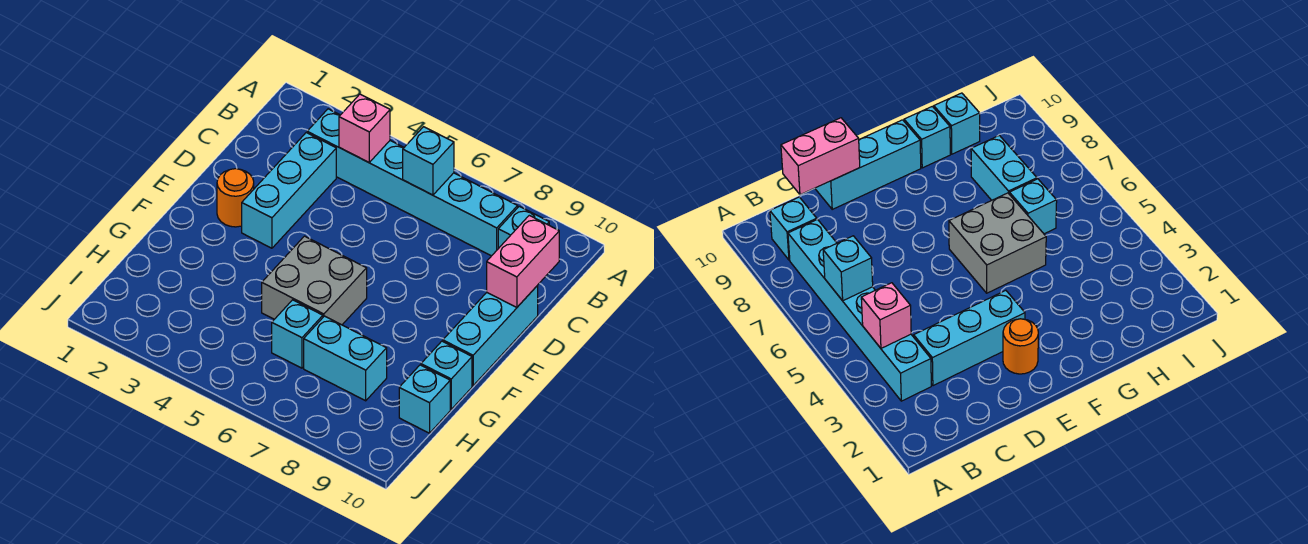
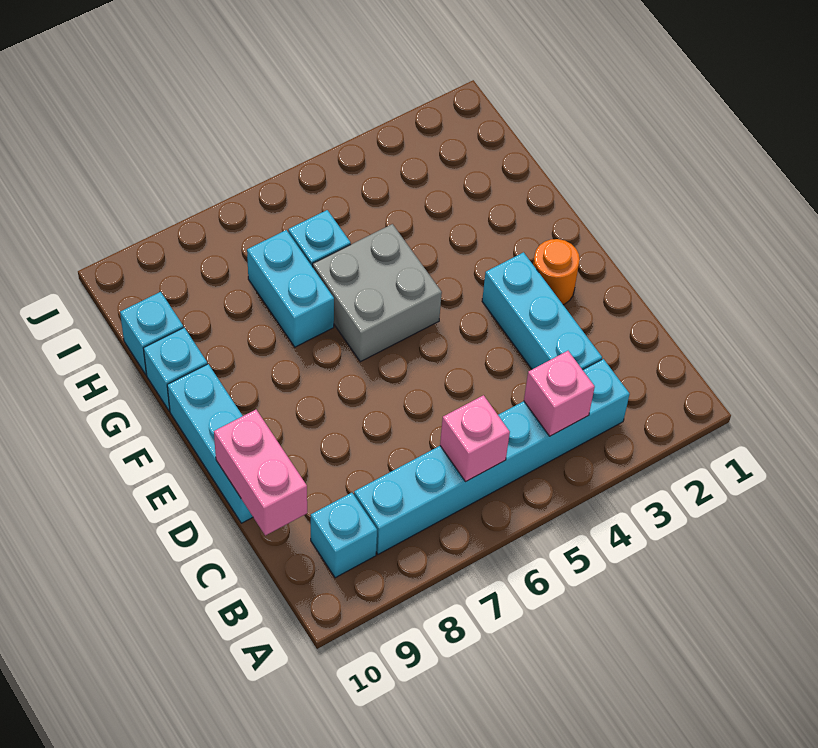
cyan 1x1 brick [403,127,454,195] -> pink 1x1 brick [440,395,510,481]
cyan 1x2 brick [304,316,387,401] -> cyan 1x2 brick turned to [247,230,334,347]

